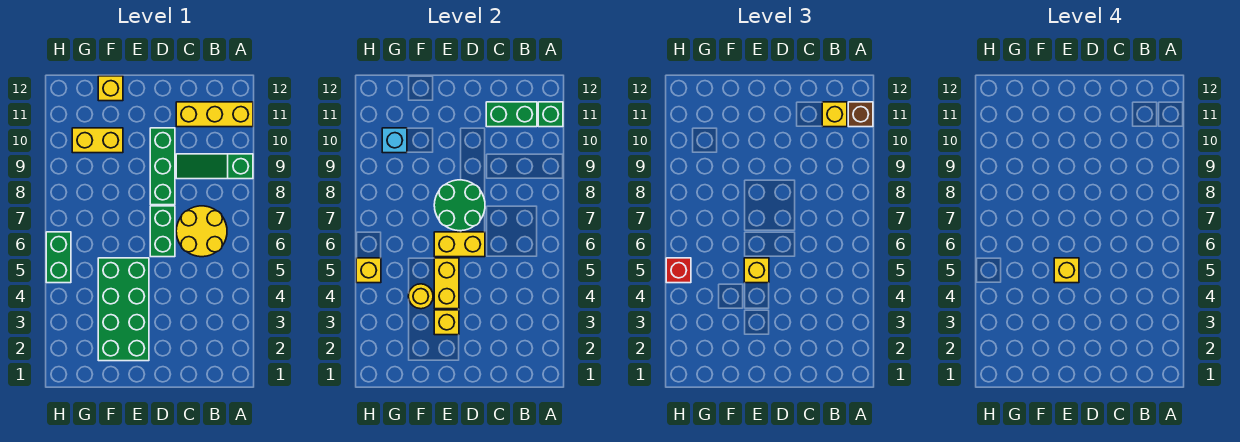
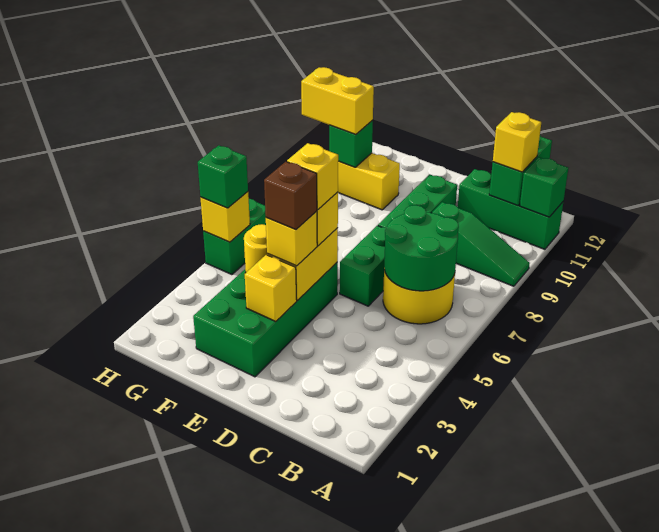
green 1x3 slope [176,154,253,179] -> green 1x3 slope turned to [432,202,530,286]
yellow 1x3 brick [176,102,253,127] -> green 1x3 brick [458,169,563,249]
brown 1x1 brick [848,102,873,127] -> brown 1x1 brick moved to [264,162,317,229]
green 1x2 brick [486,102,537,127] -> green 1x2 brick turned to [489,136,552,206]
yellow 1x2 brick [434,232,485,257] -> yellow 1x2 brick moved to [301,67,374,135]
green 2x2 round brick [434,180,485,231] -> green 2x2 round brick moved to [384,205,459,291]
yellow 1x1 brick [98,76,123,101] -> yellow 1x1 brick moved to [266,211,317,266]
cyan 1x1 brick [382,128,407,153] -> green 1x1 brick [329,120,373,167]
red 1x1 brick [666,258,691,283] -> green 1x1 brick [198,145,248,208]

